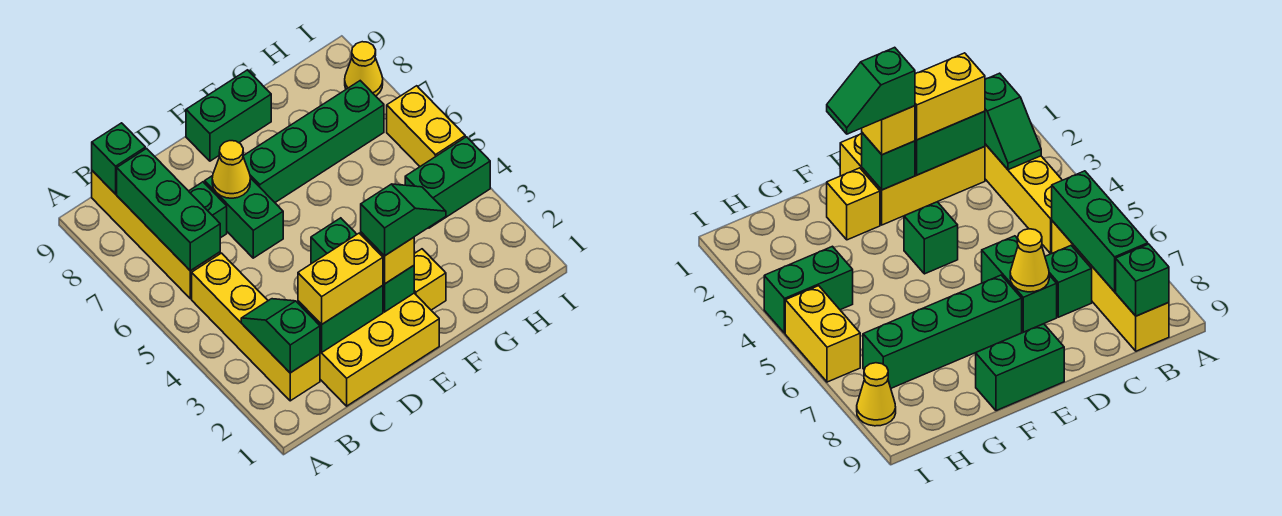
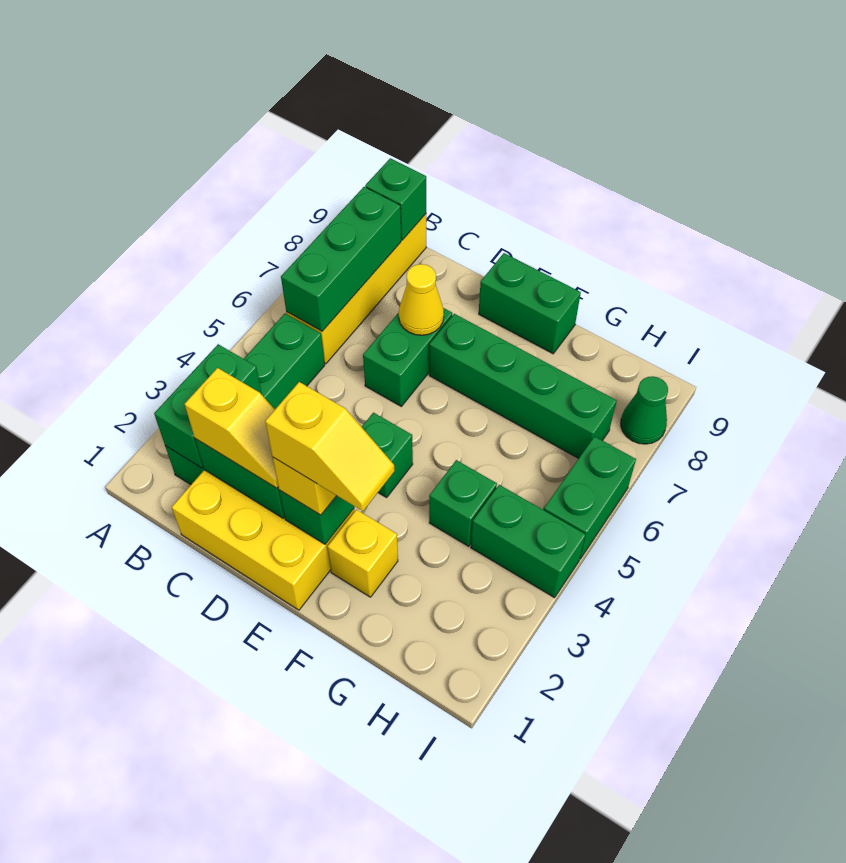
yellow 1x4 brick [192,253,320,401] -> green 1x4 brick [165,314,325,485]
green 1x2 slope [241,299,320,373] -> green 1x2 brick [154,344,262,468]
yellow 1x2 brick [298,233,383,324] -> yellow 1x2 slope [185,368,278,488]
green 1x1 brick [189,182,227,238] -> green 1x1 brick moved to [429,460,497,546]
green 1x2 slope [361,184,446,256] -> yellow 1x2 slope [265,382,395,511]
yellow 1x2 brick [387,86,465,166] -> green 1x2 brick [544,436,636,559]
yellow 1x1 cone [345,42,383,96] -> green 1x1 cone [621,376,668,444]

